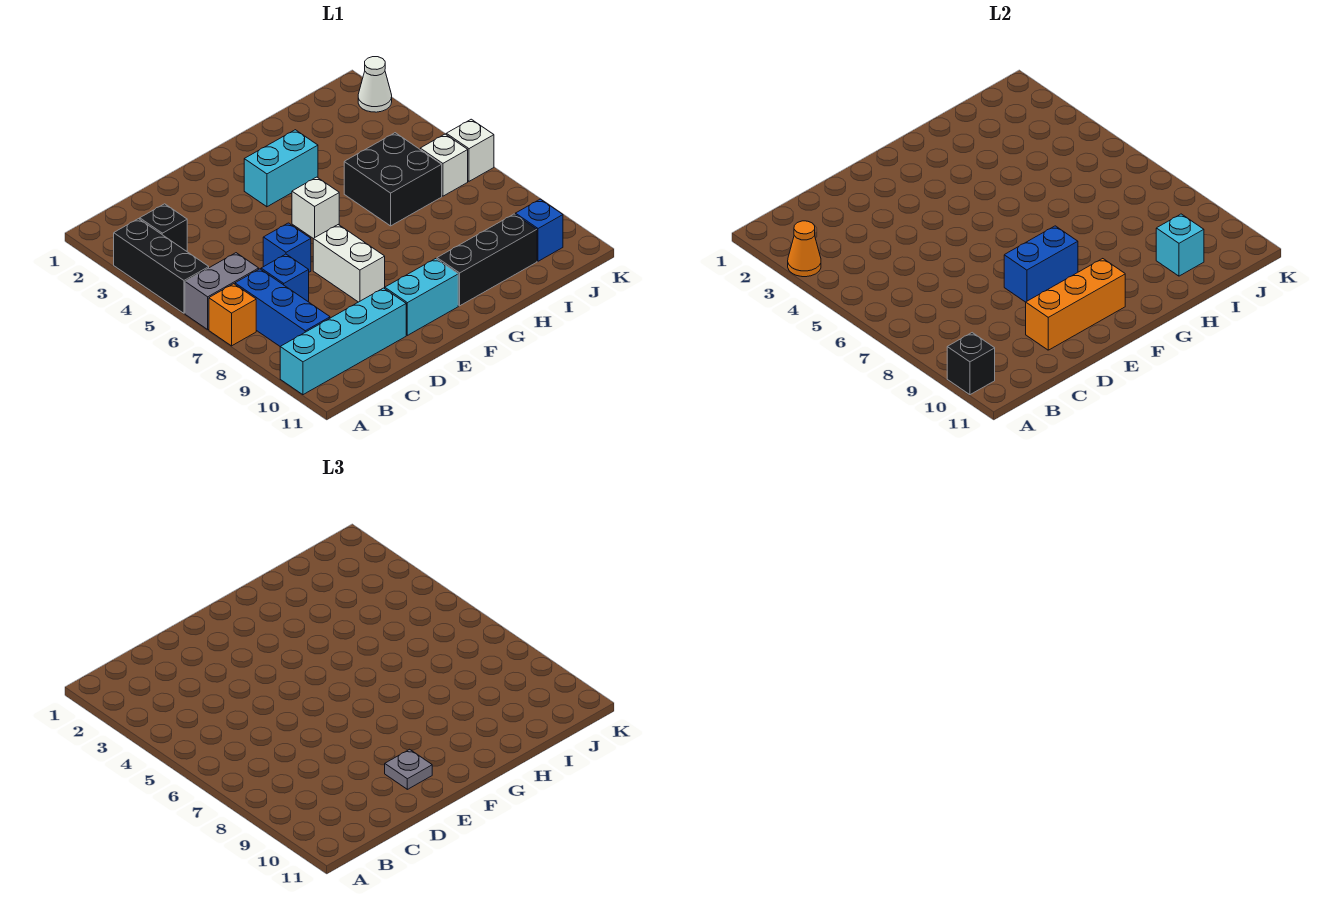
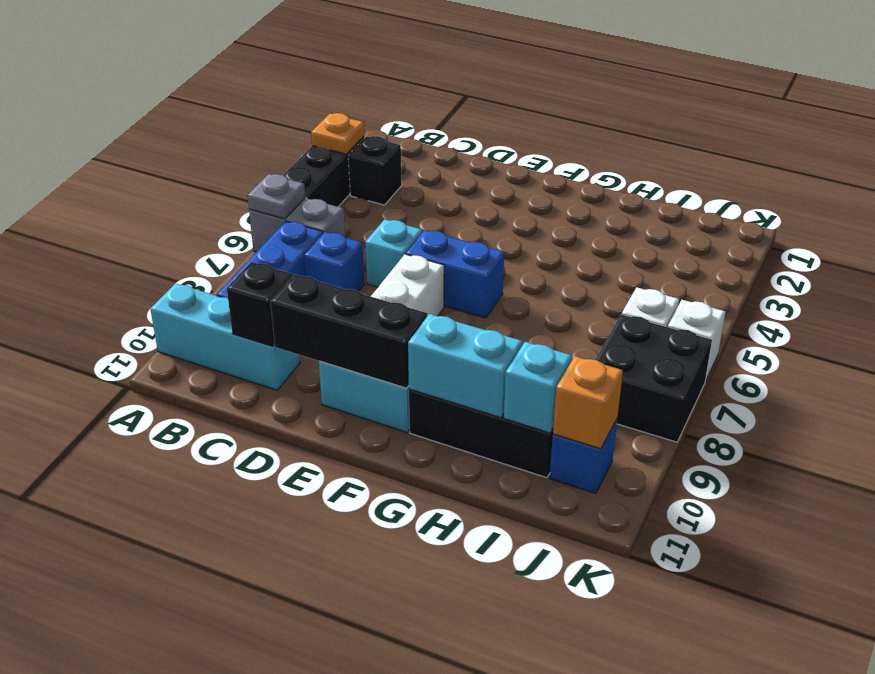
orange 1x1 cone [788,221,821,277] -> orange 1x1 plate [311,113,364,154]
orange 1x1 brick [209,284,256,346] -> orange 1x1 brick moved to [553,356,623,449]
cyan 1x4 brick [280,288,406,395] -> cyan 1x3 brick [150,283,300,390]
black 1x1 brick [947,333,995,395] -> black 1x1 brick moved to [227,262,292,346]
blue 1x1 brick [263,223,311,272] -> cyan 1x1 brick [365,219,422,287]
orange 1x3 brick [1026,259,1125,350] -> black 1x3 brick [270,274,427,388]
blue 1x2 brick [1004,226,1078,302] -> blue 1x2 brick moved to [406,230,504,318]
grey 1x1 plate [385,749,432,789] -> grey 1x1 plate moved to [247,174,305,219]
cyan 1x2 brick [244,130,318,207] -> cyan 1x2 brick moved to [408,314,523,418]
white 1x1 brick [292,177,339,239] -> none
black 2x2 brick [344,133,442,226] -> black 2x2 brick moved to [595,314,712,442]
white 1x1 cone [358,57,392,112] -> none

